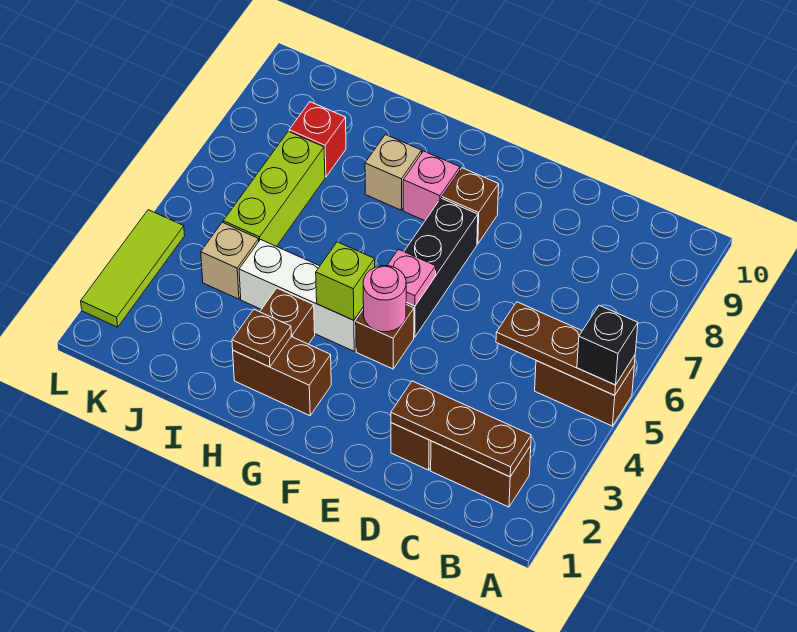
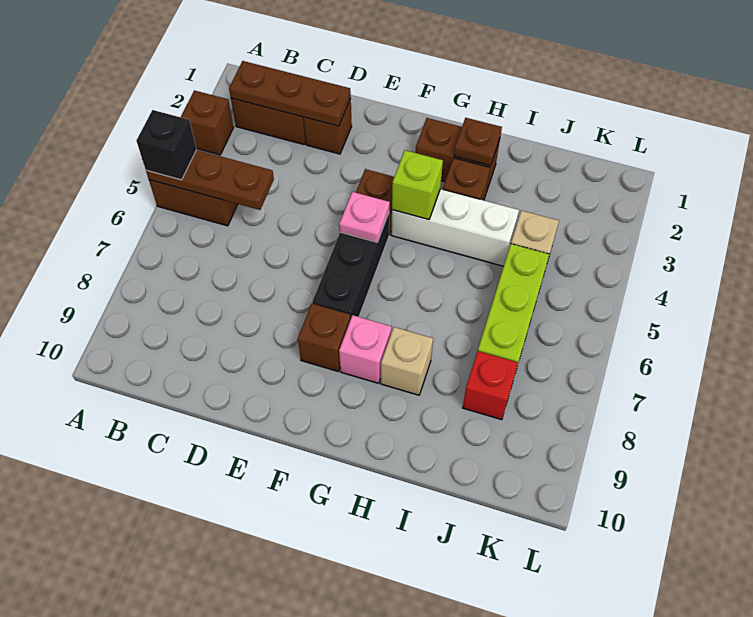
none -> brown 1x1 brick [181,90,234,155]
pink 1x1 round brick [363,266,406,332] -> none
lime 1x3 tile [81,210,185,327] -> none

